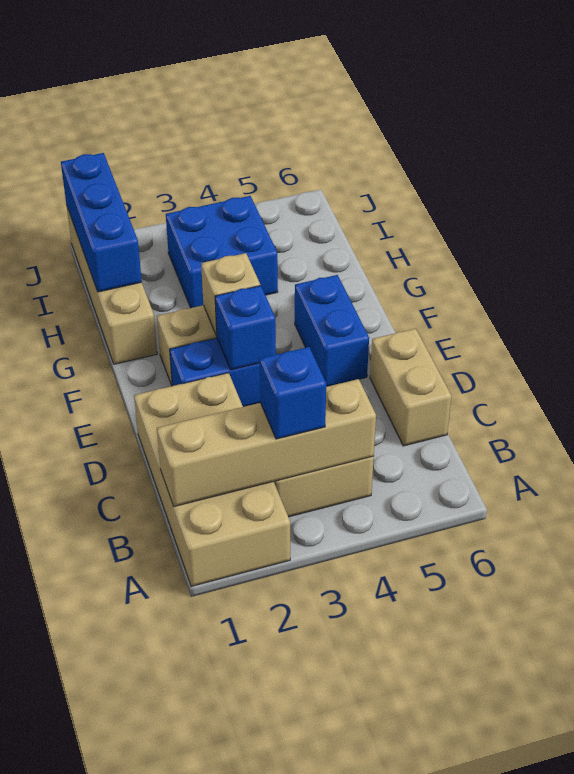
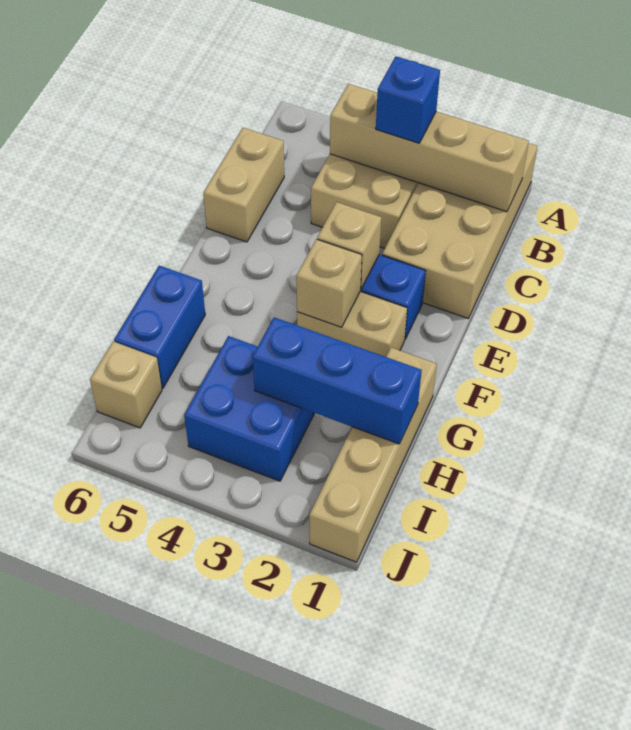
blue 1x1 brick [215,286,276,370] -> tan 1x1 brick [317,202,381,289]
blue 1x2 brick [295,275,369,387] -> blue 1x2 brick moved to [114,266,205,388]
blue 1x3 brick [61,153,142,292] -> blue 1x3 brick turned to [253,317,422,444]
none -> tan 1x1 brick [90,342,162,428]

